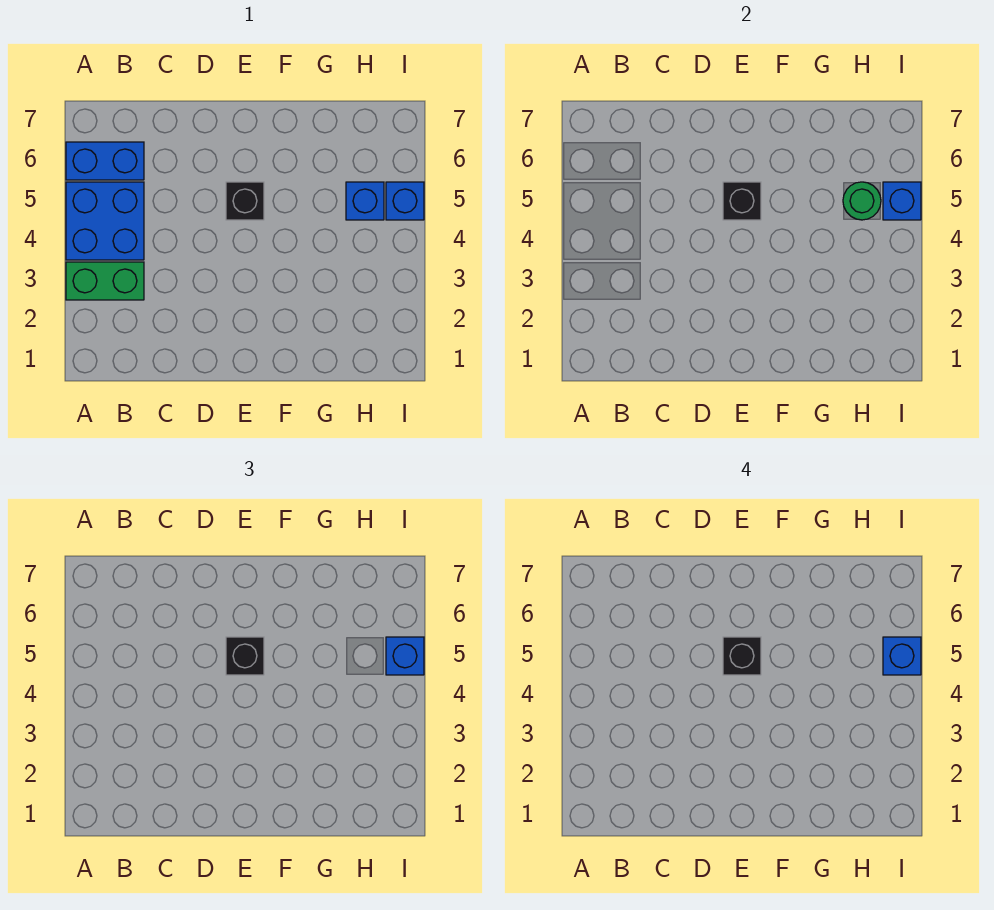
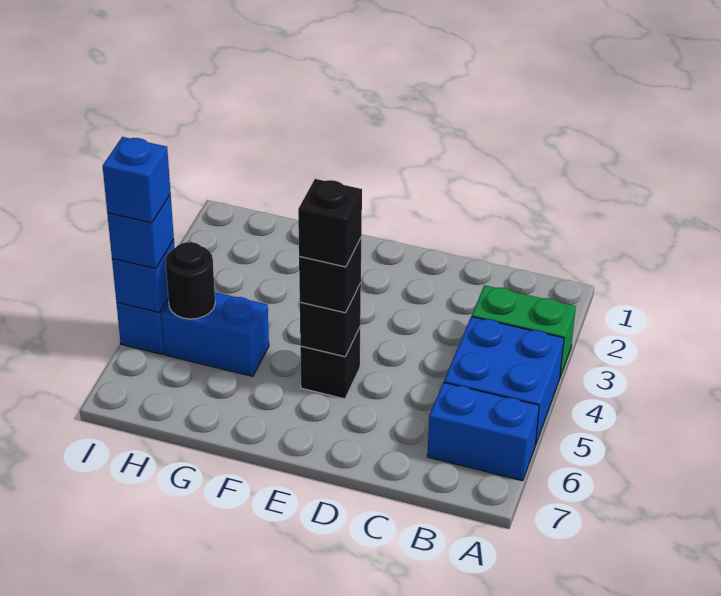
blue 1x1 brick [346,182,384,220] -> blue 1x2 brick [162,292,269,376]
green 1x1 round brick [843,182,881,220] -> black 1x1 round brick [165,242,215,319]

